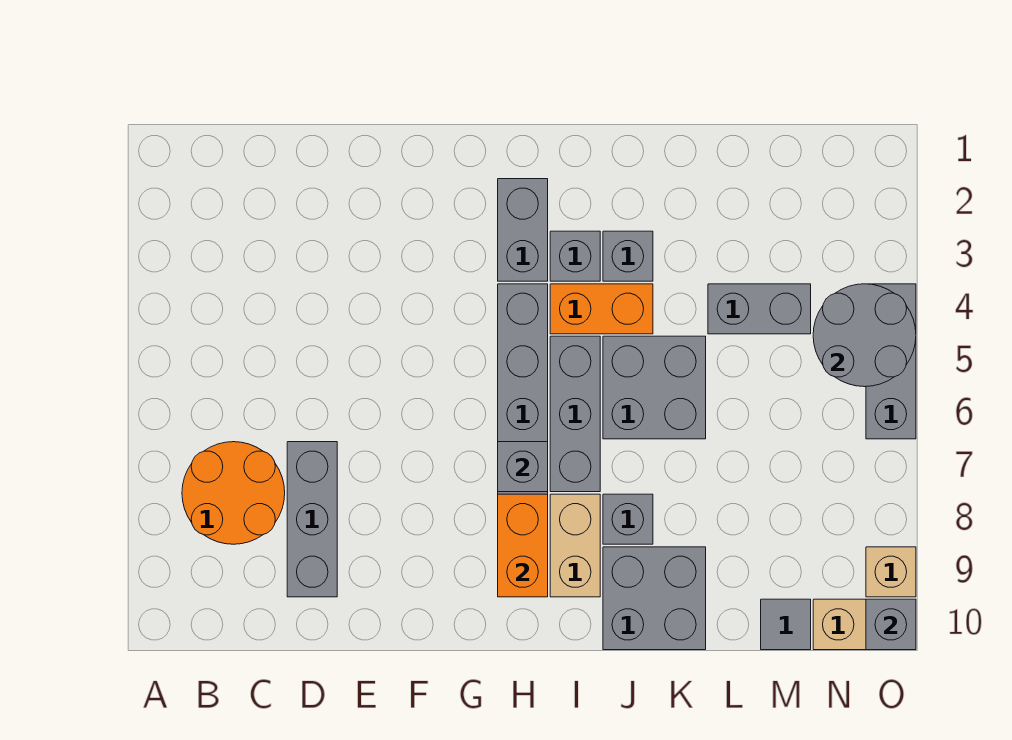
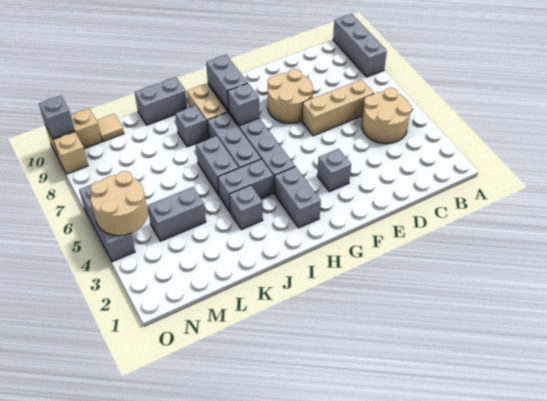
none -> tan 2x2 round brick [362,88,412,144]
orange 2x2 round brick [182,442,285,544] -> none
none -> tan 1x3 brick [302,80,374,136]
grey 1x3 brick [287,442,337,597] -> grey 1x3 brick moved to [333,14,387,77]
none -> tan 2x2 round brick [268,69,313,123]
orange 1x2 brick [498,494,548,597] -> grey 1x2 brick [206,55,248,110]
grey 1x1 brick [550,231,600,281] -> grey 1x1 brick moved to [317,149,351,192]
orange 1x2 brick [550,284,653,334] -> grey 1x2 brick [218,159,273,212]
grey 2x2 brick [603,336,706,439] -> grey 1x2 brick [196,136,239,195]
grey 2x2 brick [603,547,706,650] -> grey 1x2 brick [135,77,187,125]
grey 1x1 tile [761,599,811,650] -> tan 1x1 tile [97,114,124,142]
grey 2x2 round brick [813,284,916,387] -> tan 2x2 round brick [90,171,148,236]

